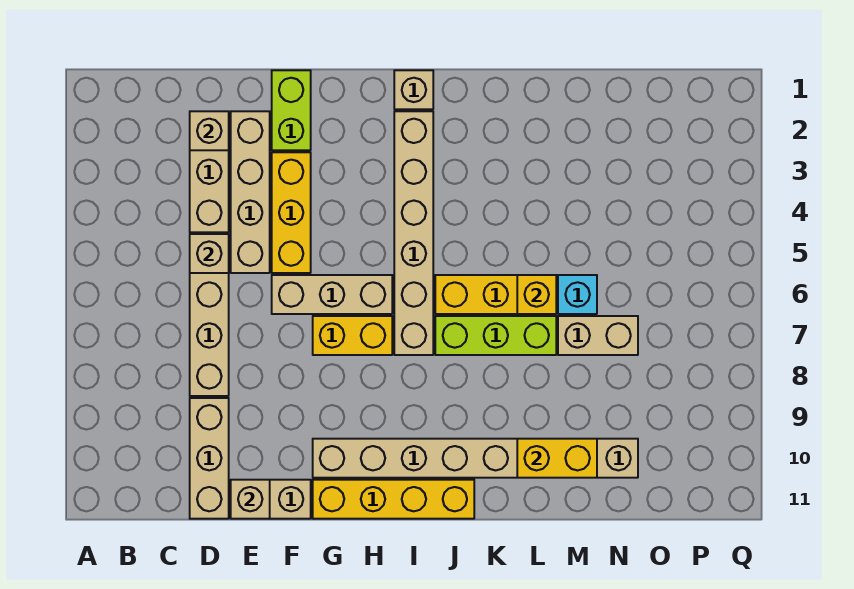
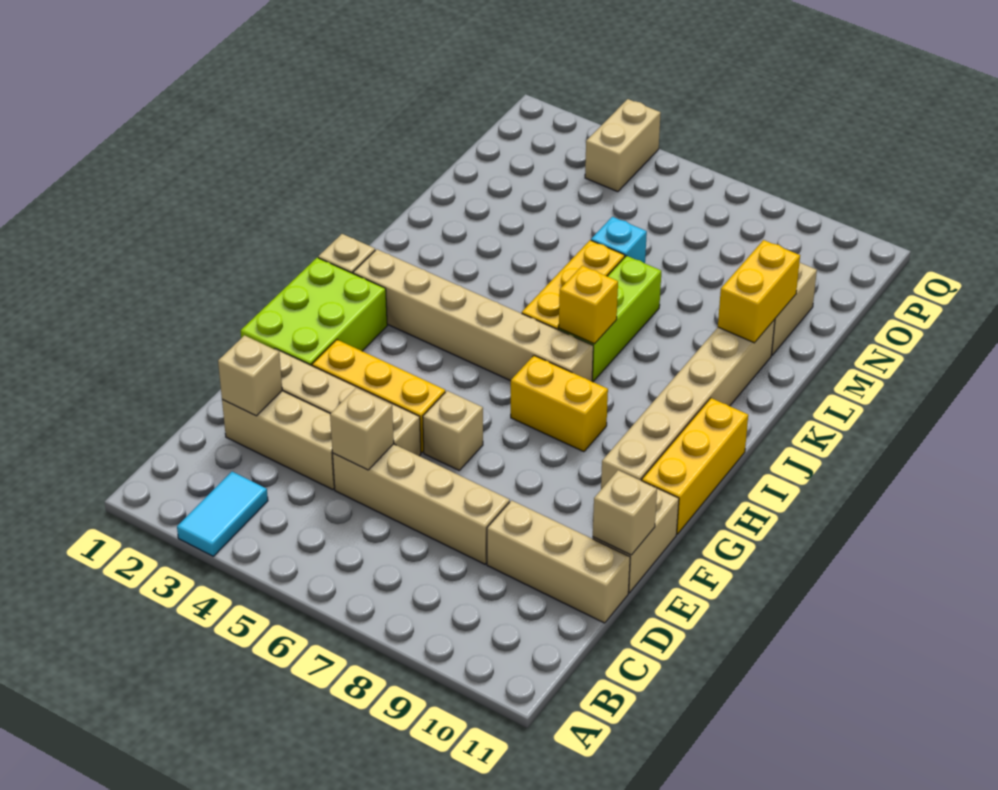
none -> cyan 1x2 tile [177,472,268,556]
lime 1x2 brick [272,70,311,150] -> lime 2x3 brick [241,258,387,366]
tan 1x3 brick [272,275,392,314] -> tan 1x1 brick [423,391,483,470]
yellow 1x2 brick [313,316,392,355] -> yellow 1x2 brick turned to [511,356,608,452]
yellow 1x4 brick [313,480,474,519] -> yellow 1x3 brick [642,398,748,534]
yellow 1x1 brick [517,275,556,314] -> yellow 1x1 brick moved to [559,266,618,344]
tan 1x2 brick [558,316,638,355] -> tan 1x2 brick moved to [585,99,661,192]

